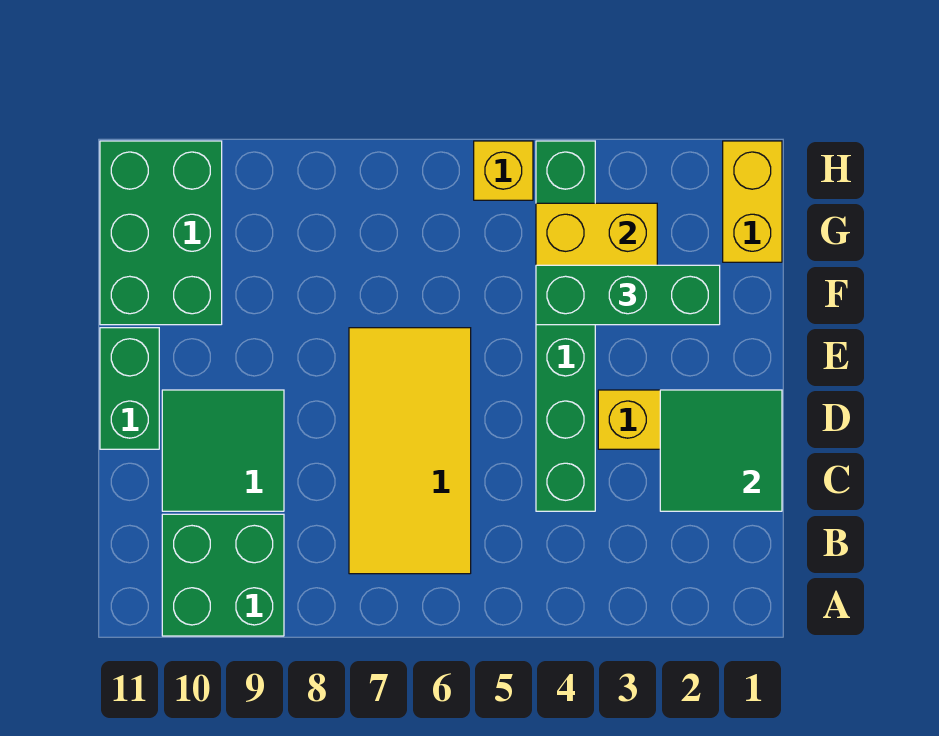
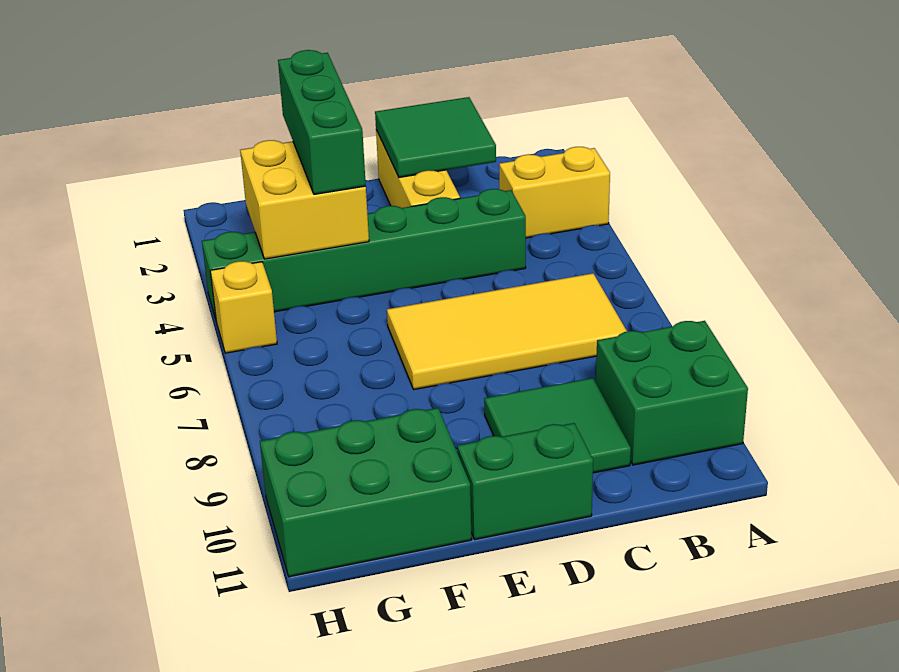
yellow 1x2 brick [723,141,782,262] -> yellow 1x2 brick moved to [499,147,610,238]

